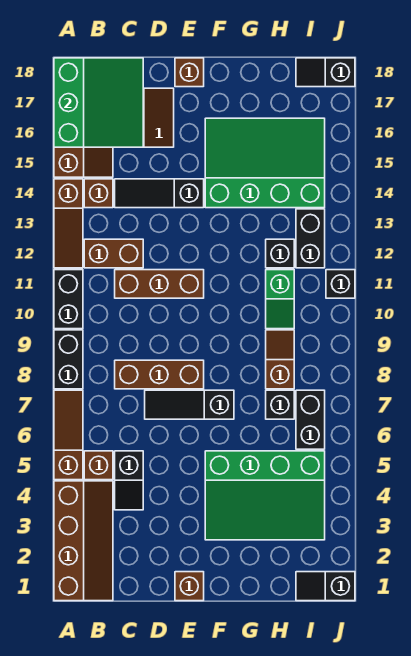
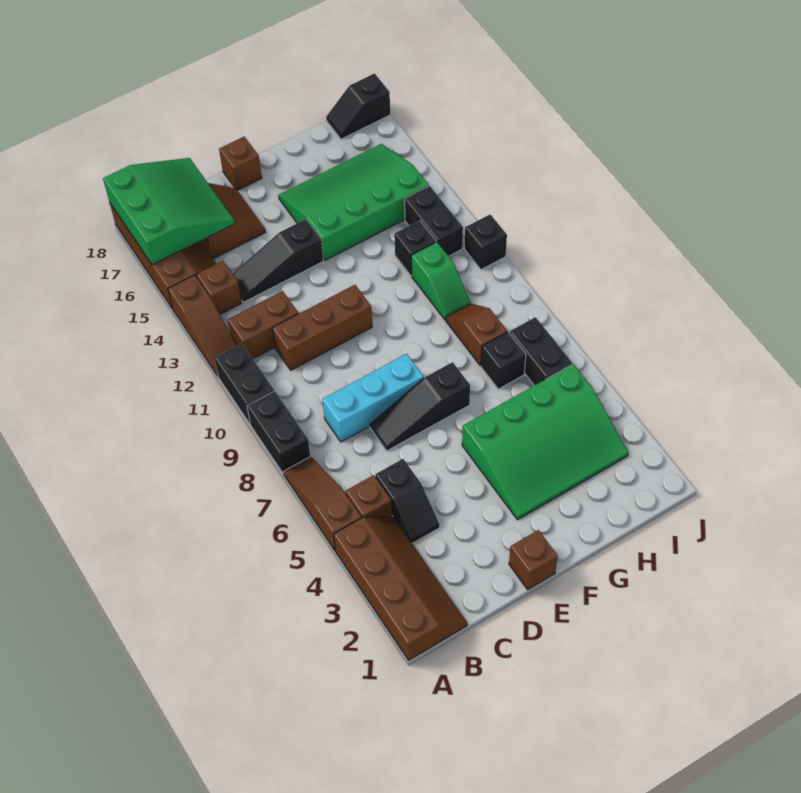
brown 1x3 brick [115,360,204,389] -> cyan 1x3 brick [322,354,424,442]
black 1x2 slope [296,572,355,601] -> none

